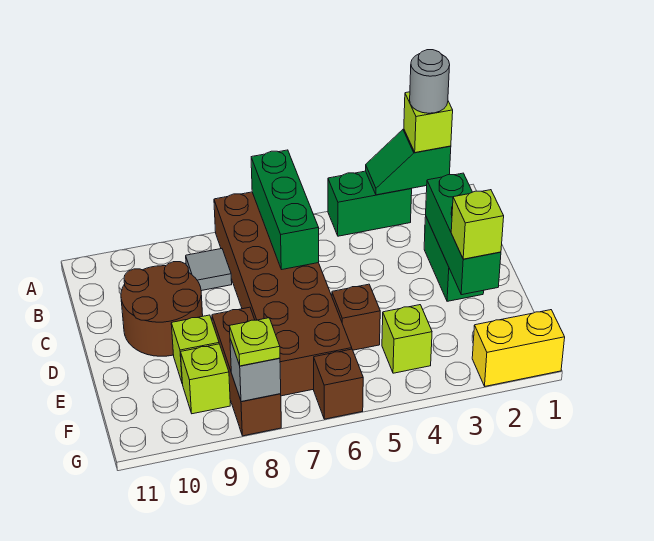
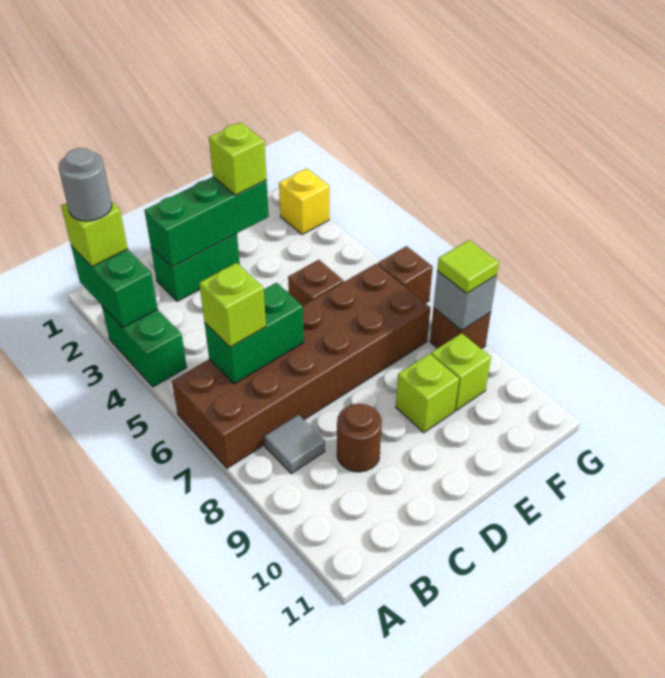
green 1x2 slope [366,129,451,195] -> green 1x2 brick [71,246,158,328]
green 1x3 brick [251,150,319,270] -> green 1x2 brick [205,283,304,384]
brown 2x2 round brick [121,262,203,356] -> brown 1x1 round brick [337,404,382,472]
brown 1x3 brick [212,307,281,436] -> brown 1x1 brick [430,308,491,349]
lime 1x1 brick [382,305,432,373] -> lime 1x1 brick moved to [199,263,266,347]
yellow 1x2 brick [472,310,565,386] -> yellow 1x1 brick [279,169,329,234]
lime 1x1 plate [230,318,280,366] -> lime 1x1 tile [437,240,499,293]

